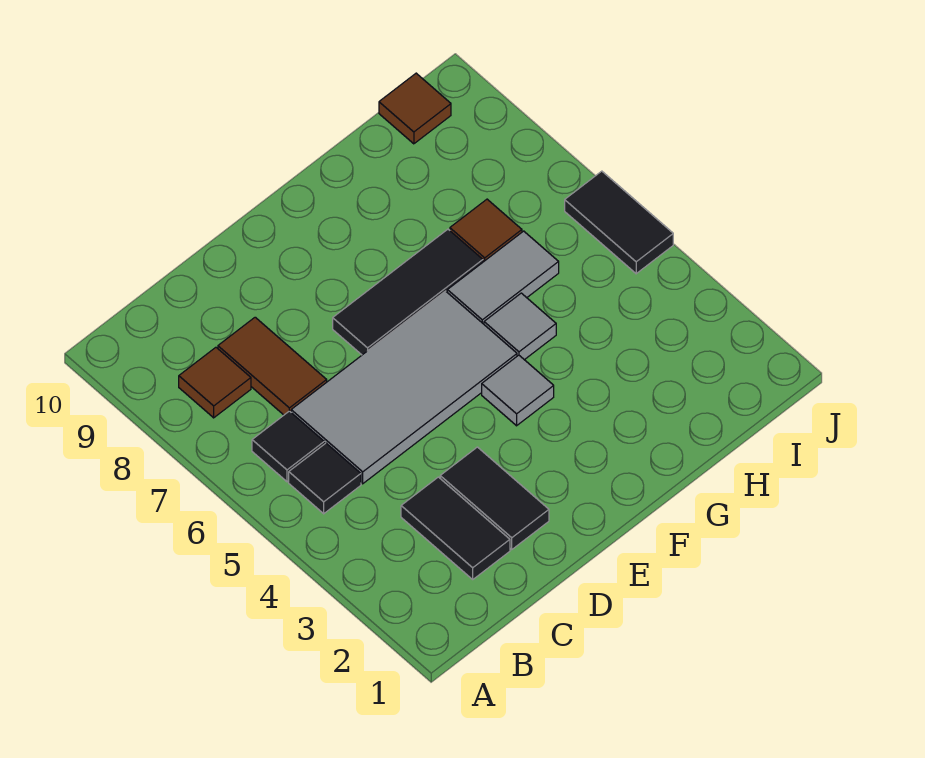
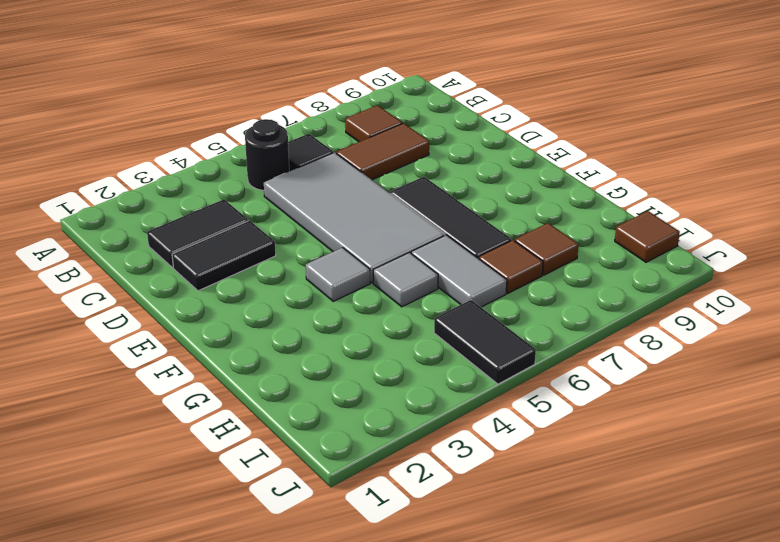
black 1x1 tile [289,443,361,514] -> black 1x1 round brick [245,119,289,190]
none -> brown 1x1 tile [515,223,579,275]
black 1x2 tile [565,171,673,274] -> black 1x2 tile turned to [434,300,536,384]

